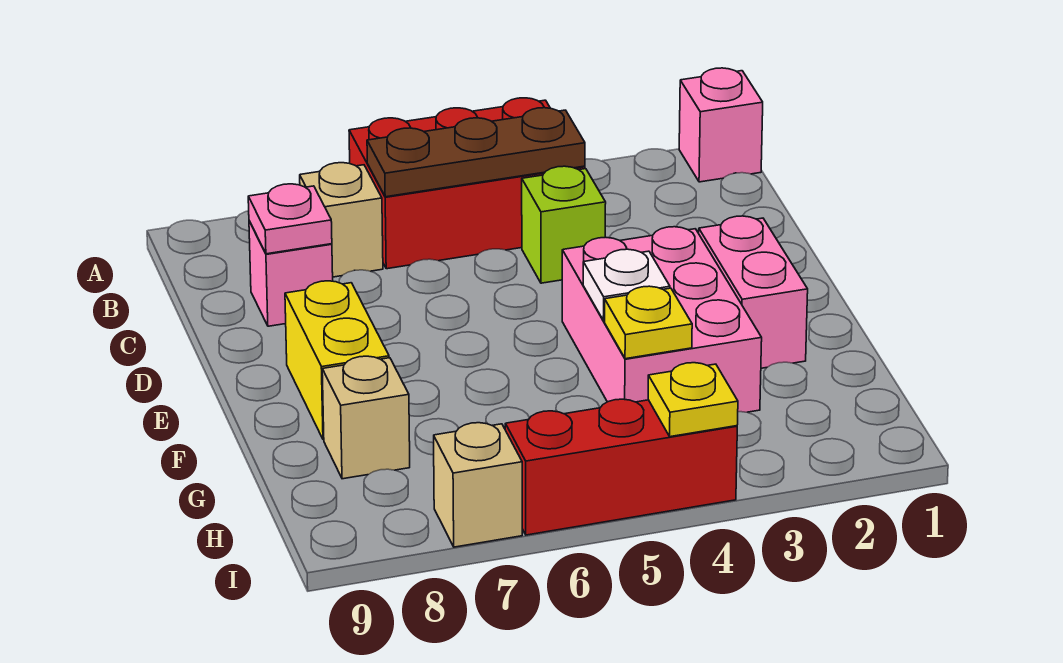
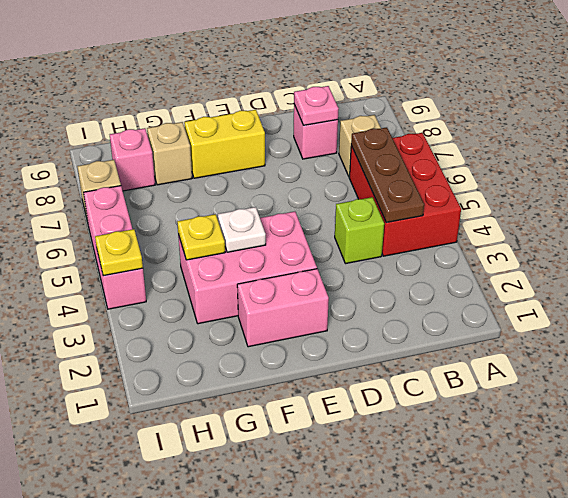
pink 1x1 brick [679,68,763,182] -> pink 1x1 brick moved to [110,128,155,191]
red 1x3 brick [505,399,737,535] -> pink 1x3 brick [84,186,146,309]

